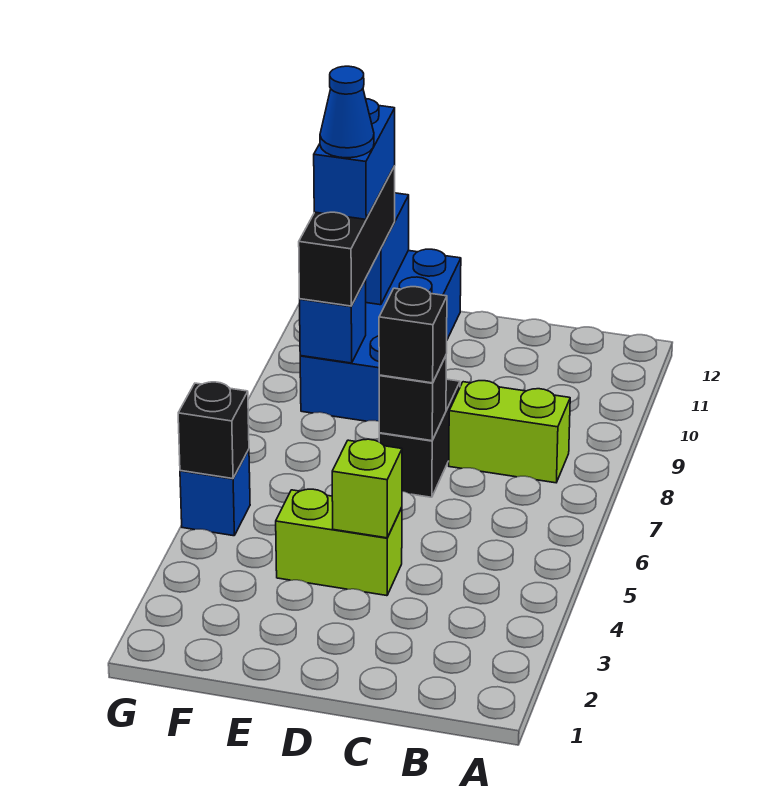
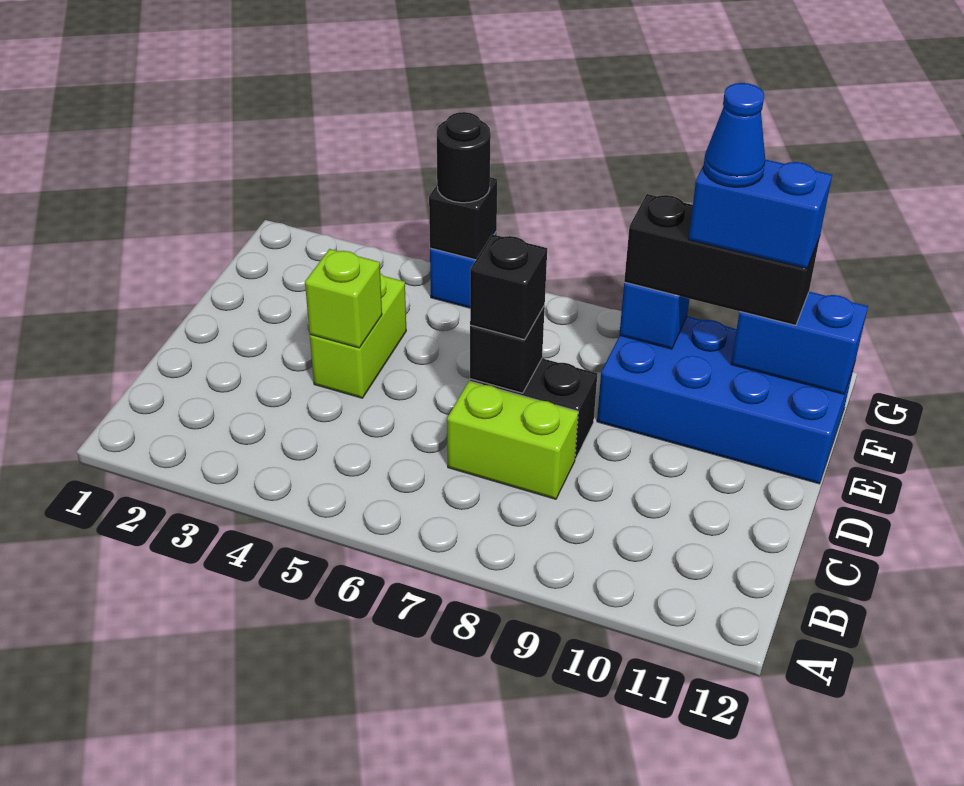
lime 1x2 brick [449,381,570,483] -> lime 1x2 brick turned to [447,381,578,499]
none -> black 1x1 round brick [437,112,491,203]

